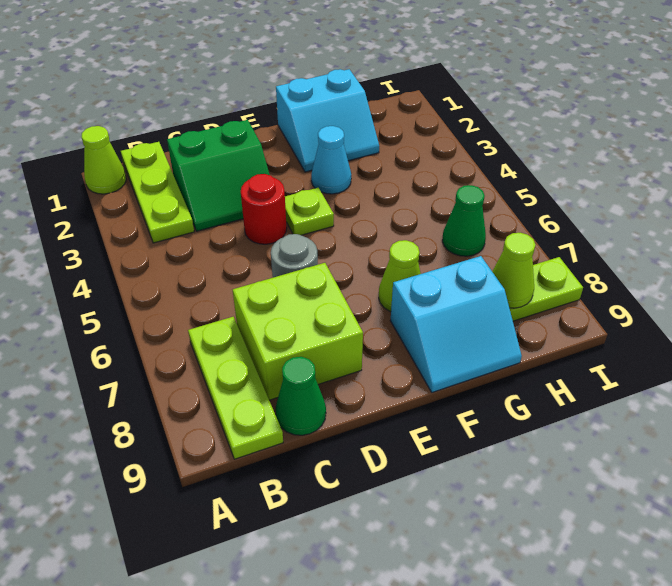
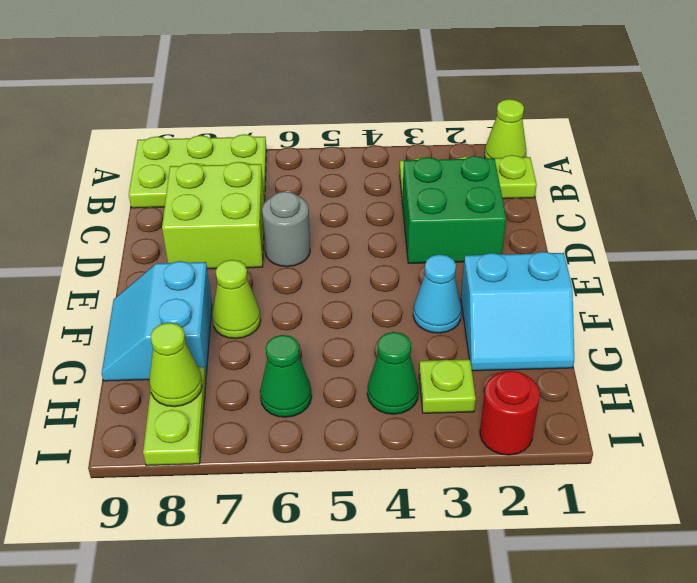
lime 1x3 plate [188,317,283,459] -> lime 2x3 plate [129,134,267,208]
green 2x2 slope [167,120,270,231] -> green 2x2 brick [402,156,506,263]
green 1x1 cone [275,357,326,435] -> green 1x1 cone moved to [367,332,419,414]
red 1x1 round brick [241,174,287,244] -> red 1x1 round brick moved to [480,371,540,455]
lime 1x1 plate [285,188,334,235] -> lime 1x1 plate moved to [419,359,476,413]
cyan 2x2 slope [276,69,379,172] -> cyan 2x2 slope turned to [461,252,574,371]

